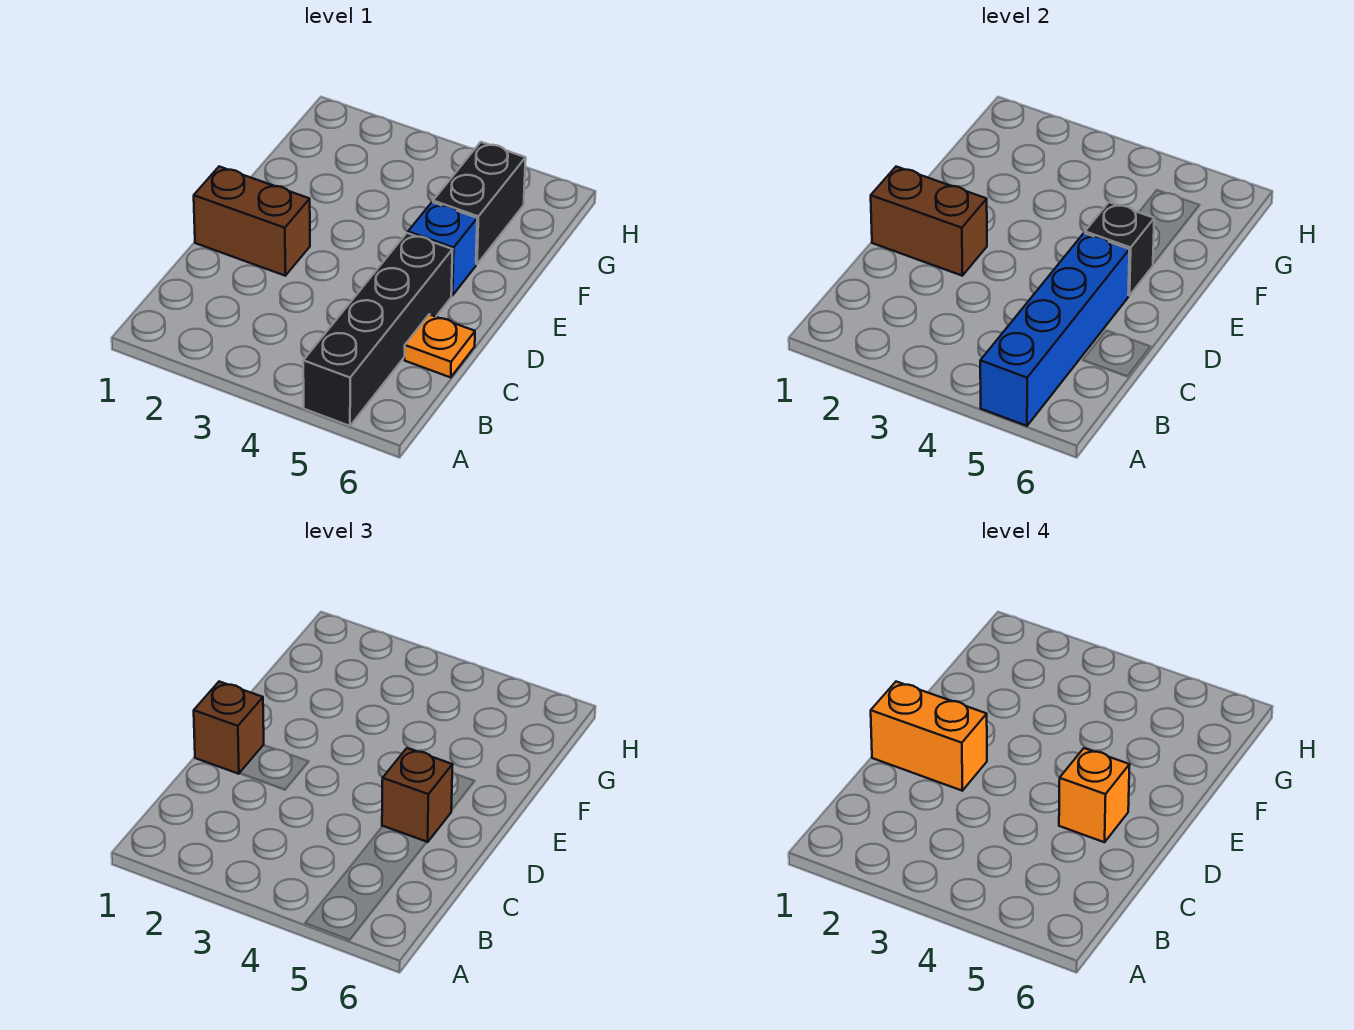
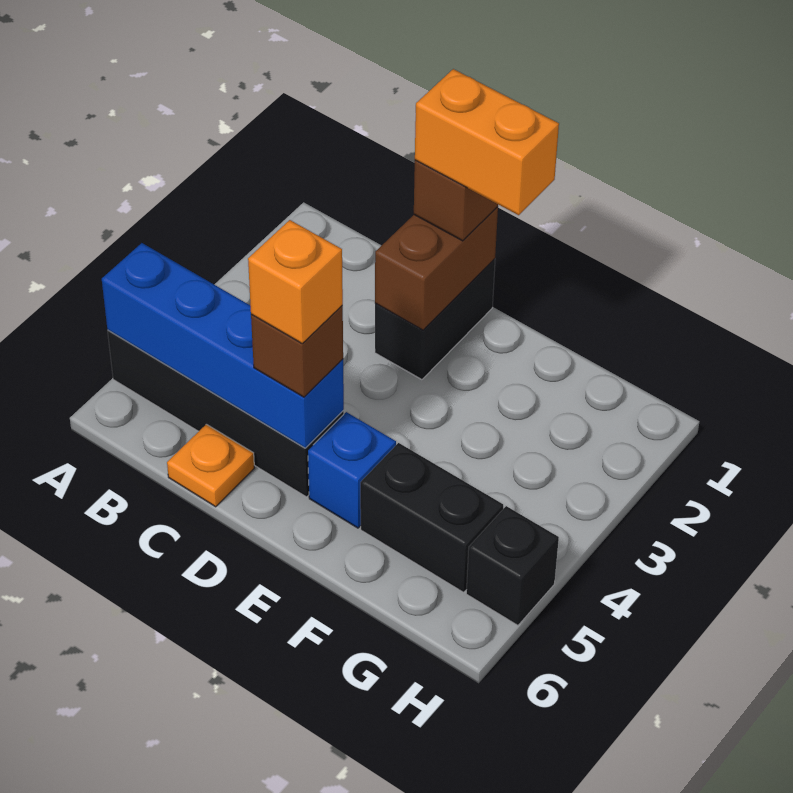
brown 1x2 brick [194,167,310,276] -> black 1x2 brick [375,259,495,380]
orange 1x2 brick [871,682,987,791] -> orange 1x2 brick turned to [415,69,559,215]
black 1x1 brick [1085,202,1154,296] -> black 1x1 brick moved to [466,506,559,625]

